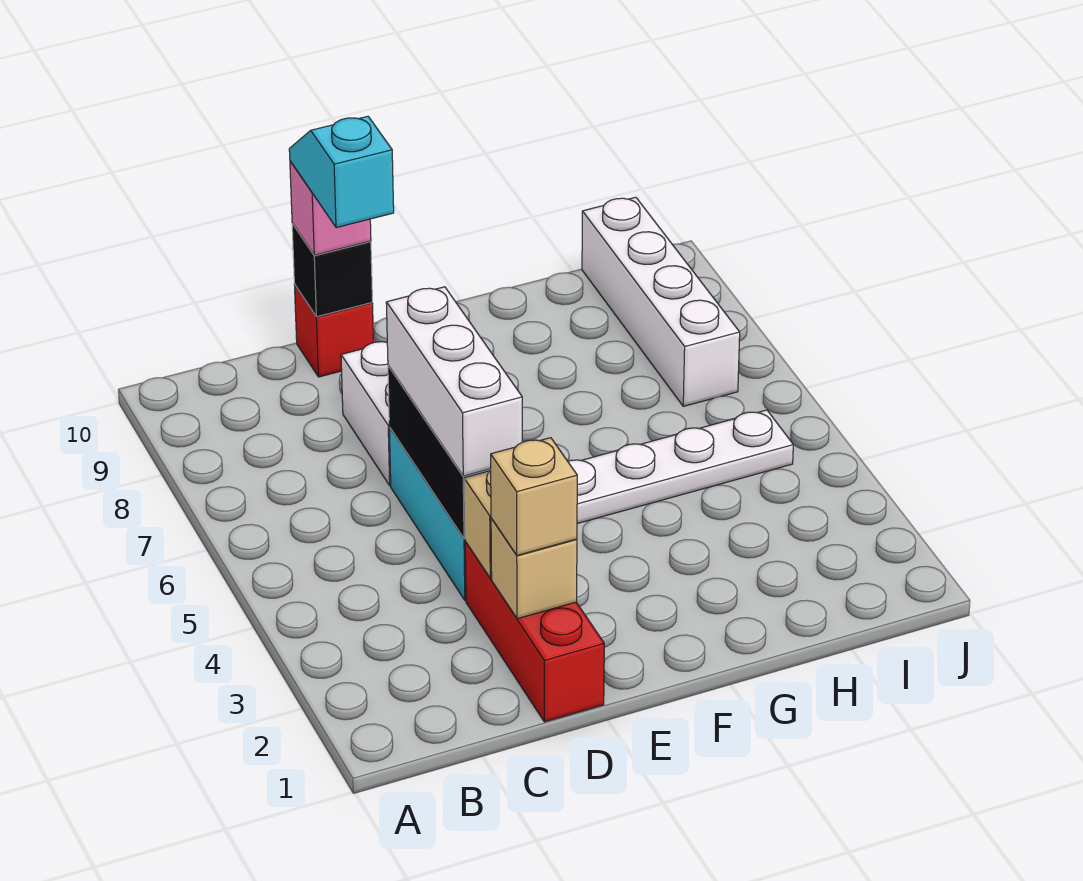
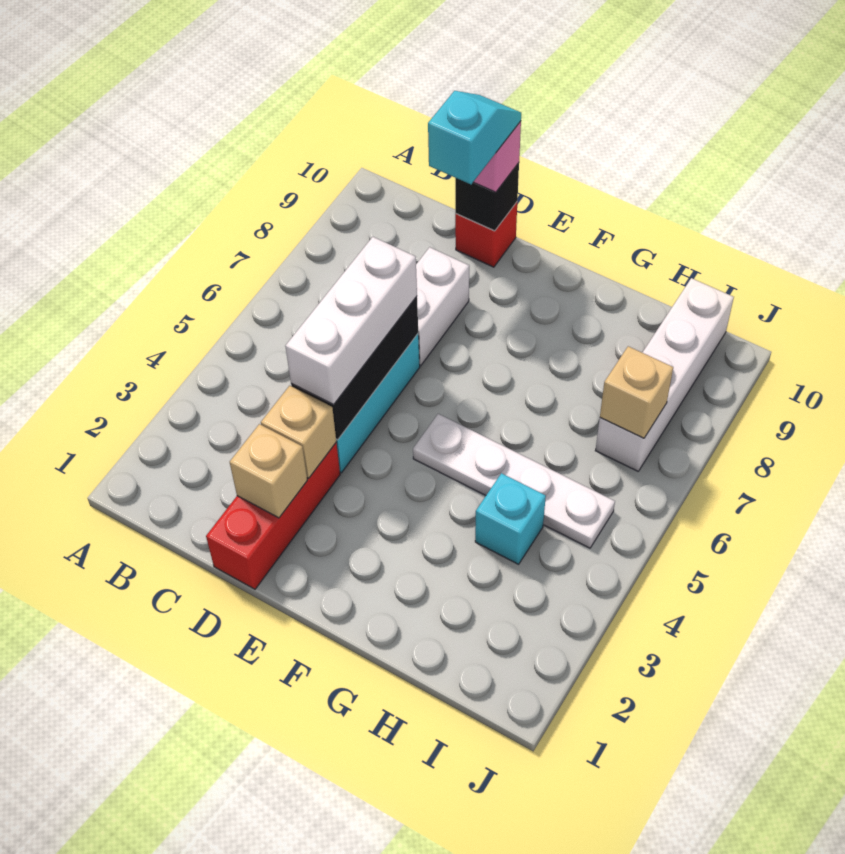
tan 1x1 brick [491,438,577,555] -> tan 1x1 brick moved to [600,346,673,438]
none -> cyan 1x1 brick [475,473,546,564]

